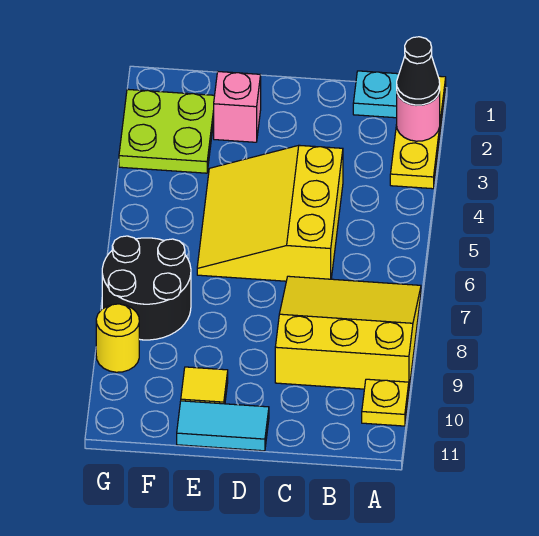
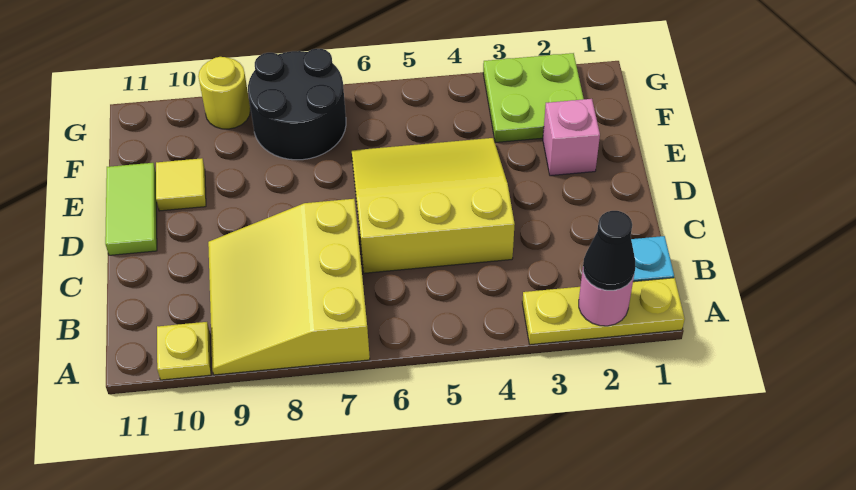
yellow 3x3 slope [275,276,421,389] -> yellow 3x3 slope turned to [208,199,370,375]
cyan 1x2 tile [177,401,269,451] -> lime 1x2 tile [105,163,157,255]

